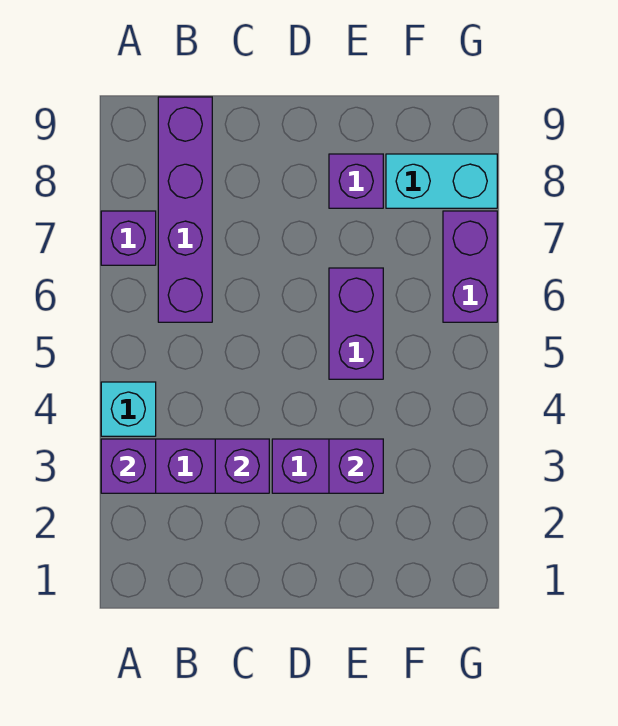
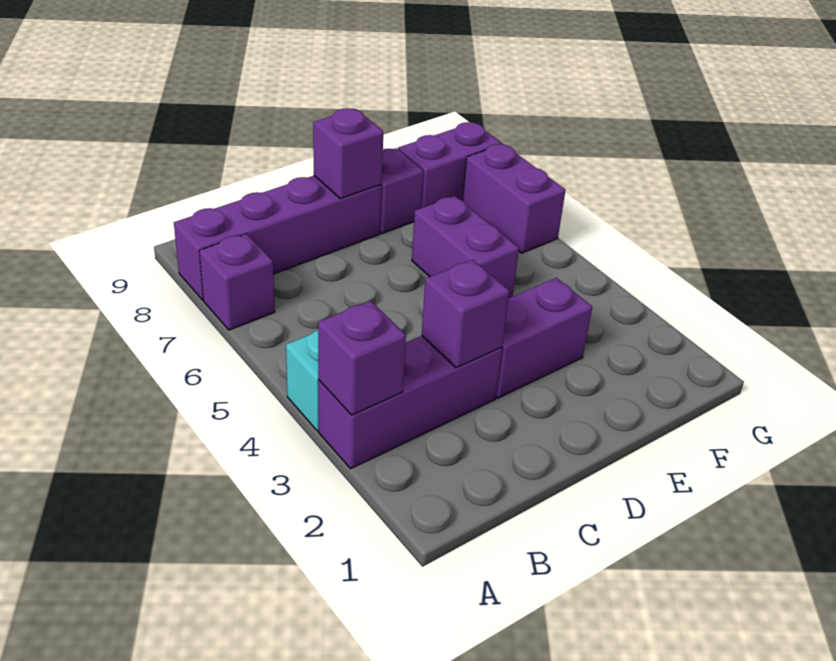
purple 1x4 brick [158,97,212,322] -> purple 1x4 brick turned to [174,176,381,300]
purple 1x1 brick [329,439,383,493] -> purple 1x1 brick moved to [313,108,383,199]
cyan 1x2 brick [386,154,497,208] -> purple 1x2 brick [398,122,502,208]

